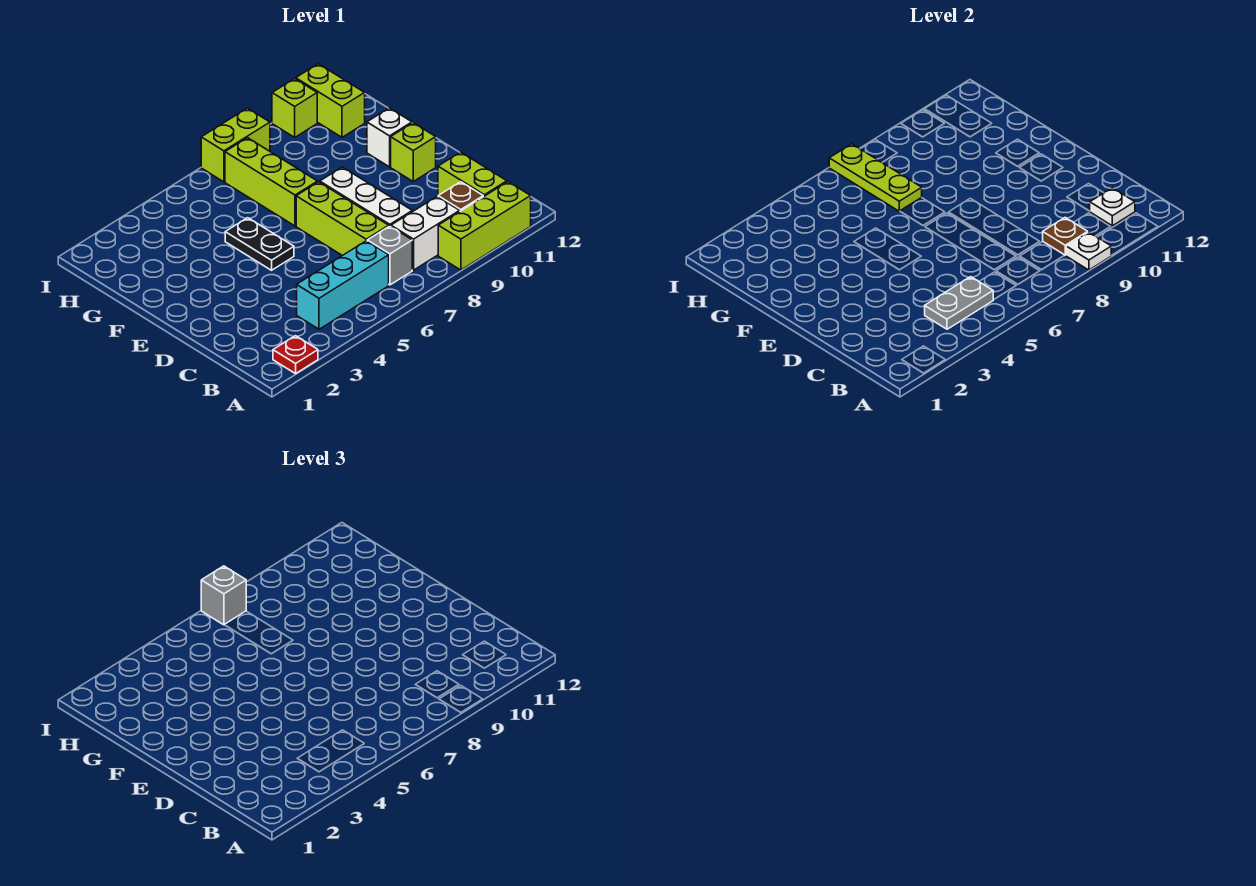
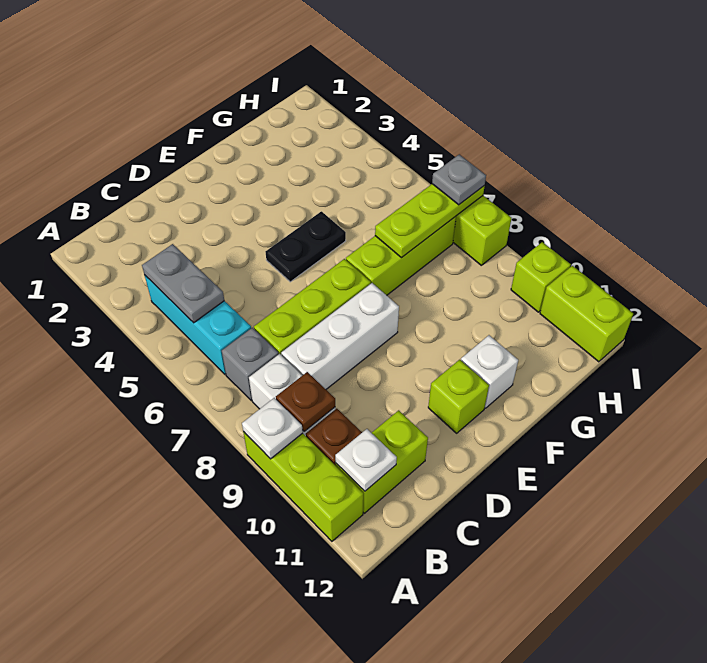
red 1x1 plate [273,336,318,374] -> none
lime 1x2 brick [296,64,365,137] -> lime 1x2 brick turned to [540,266,633,362]
grey 1x1 brick [201,566,246,625] -> grey 1x1 plate [432,154,486,205]

